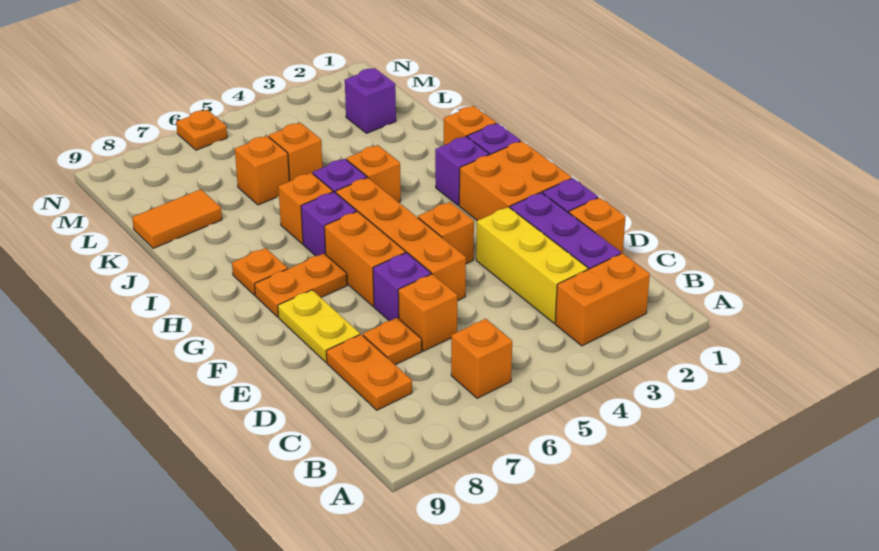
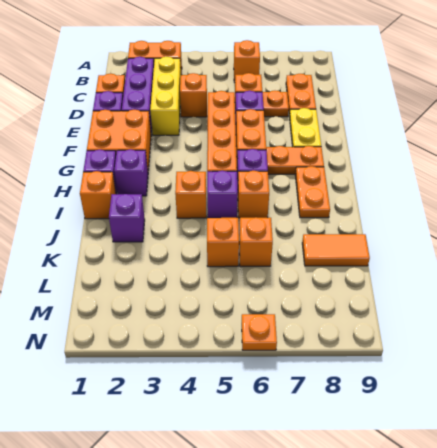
orange 1x1 brick [418,202,474,264] -> orange 1x1 brick moved to [180,73,207,117]
orange 1x1 plate [232,248,288,295] -> orange 1x2 plate [295,166,330,218]
purple 1x1 brick [345,68,396,133] -> purple 1x1 brick moved to [109,194,145,242]

